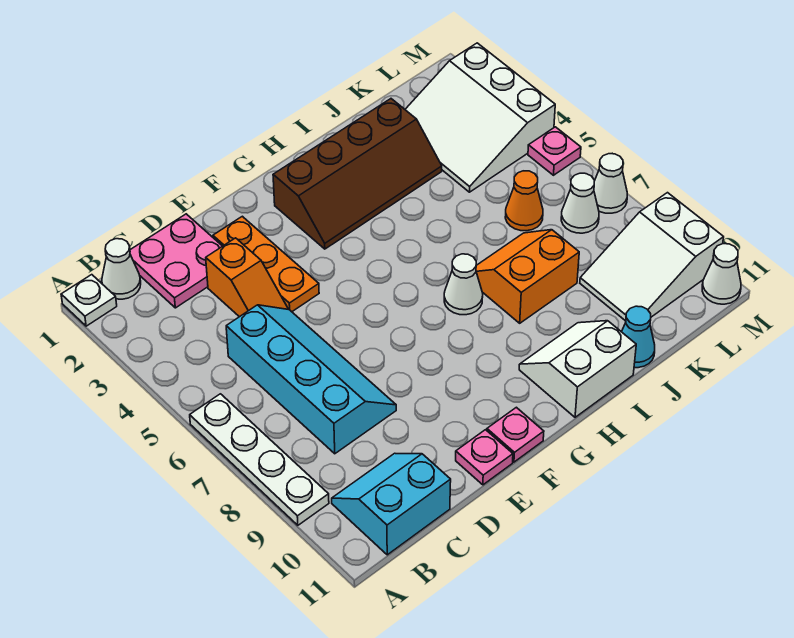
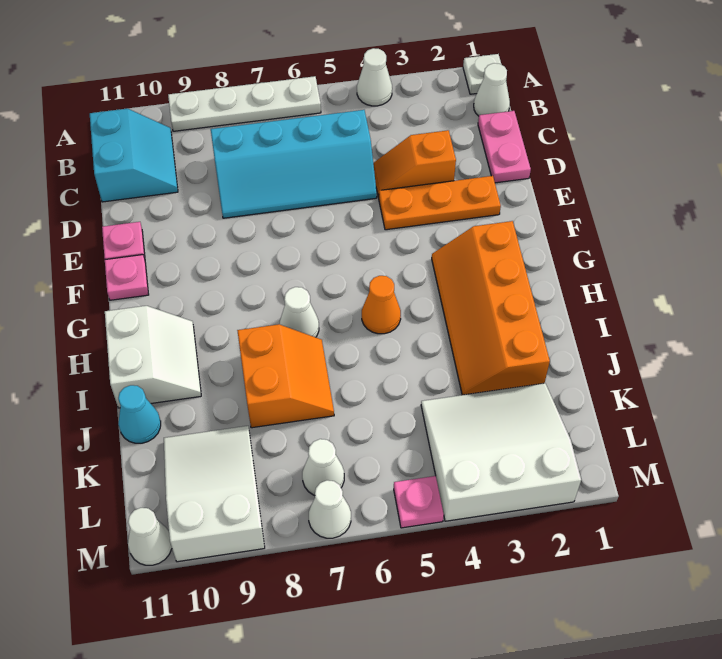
none -> white 1x1 cone [357,48,392,106]
pink 2x2 plate [130,214,222,308] -> pink 1x2 plate [478,111,531,183]
brown 2x4 slope [273,99,442,249] -> orange 2x4 slope [432,221,550,395]
orange 1x1 cone [505,171,543,231] -> orange 1x1 cone moved to [362,276,401,334]

